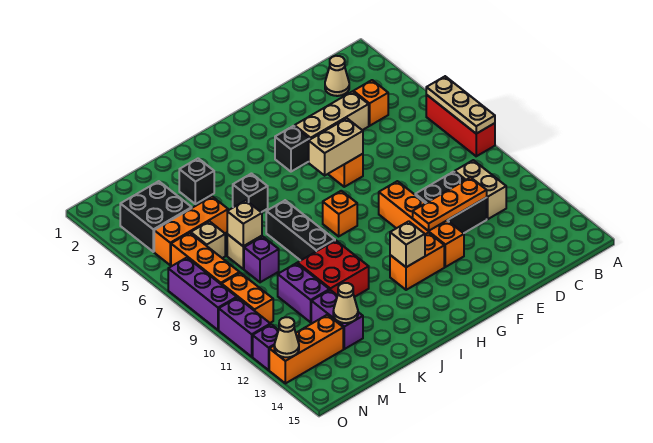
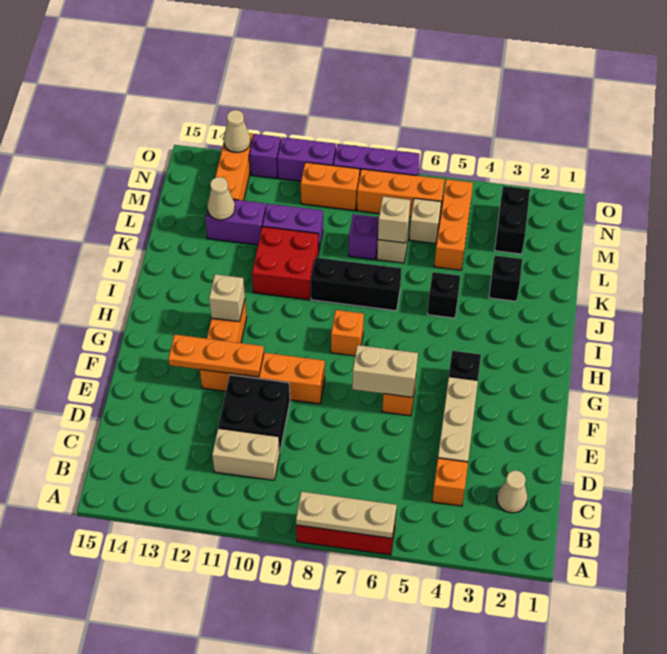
orange 1x3 plate [413,177,487,231] -> orange 1x3 plate turned to [168,334,264,377]
tan 1x2 brick [309,118,363,175] -> tan 1x2 brick turned to [352,345,418,397]
black 2x2 brick [120,181,192,252] -> black 1x2 brick [495,186,530,254]

